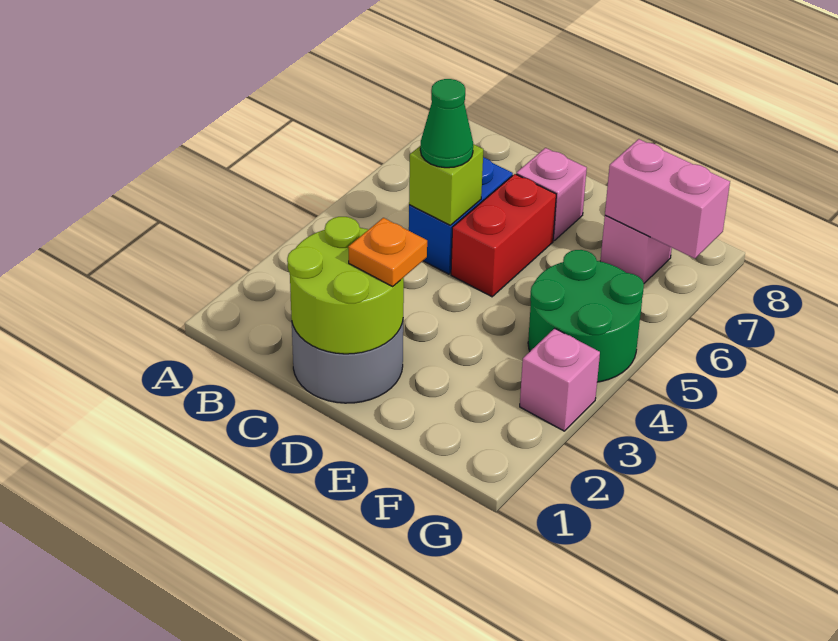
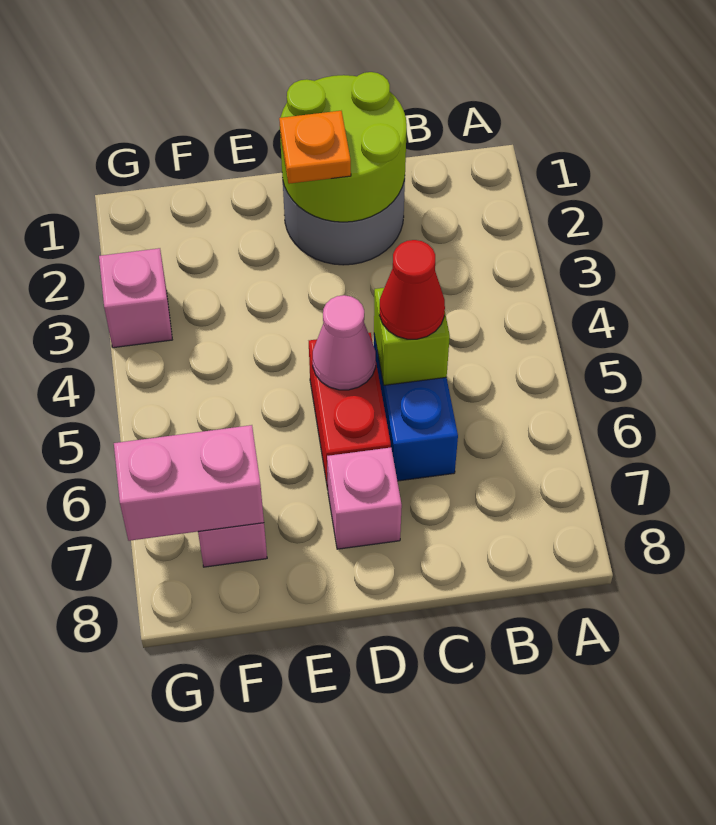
green 1x1 cone [420,79,473,168] -> red 1x1 cone [379,240,445,339]
none -> pink 1x1 cone [313,295,376,390]
green 2x2 round brick [528,250,644,382] -> none

